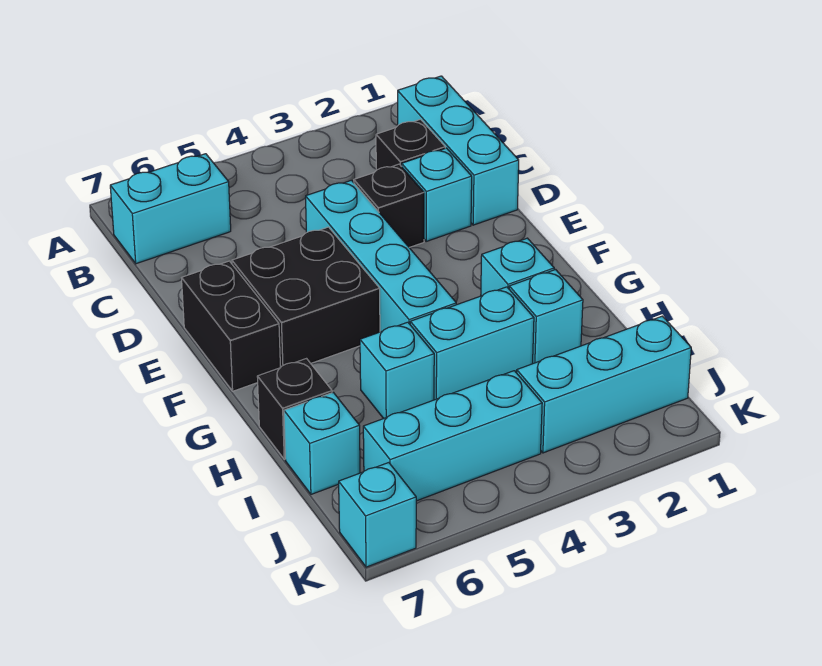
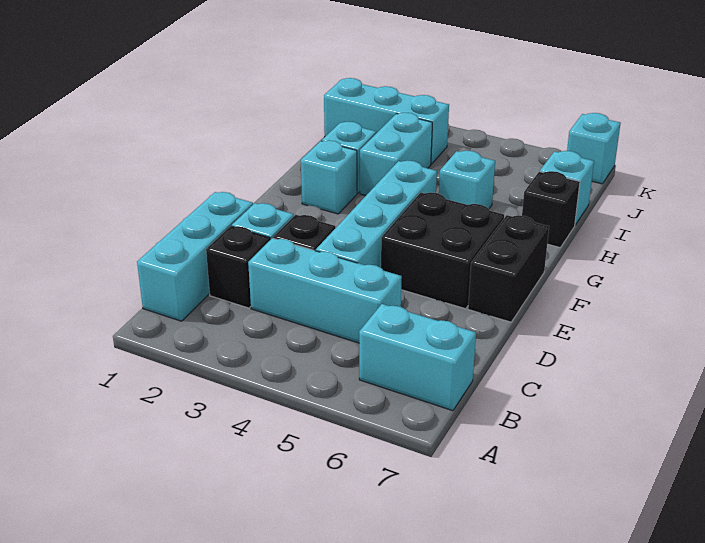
cyan 1x2 brick [410,287,534,400] -> cyan 1x2 brick turned to [360,113,432,196]
cyan 1x3 brick [363,371,542,501] -> cyan 1x3 brick moved to [248,238,402,343]

